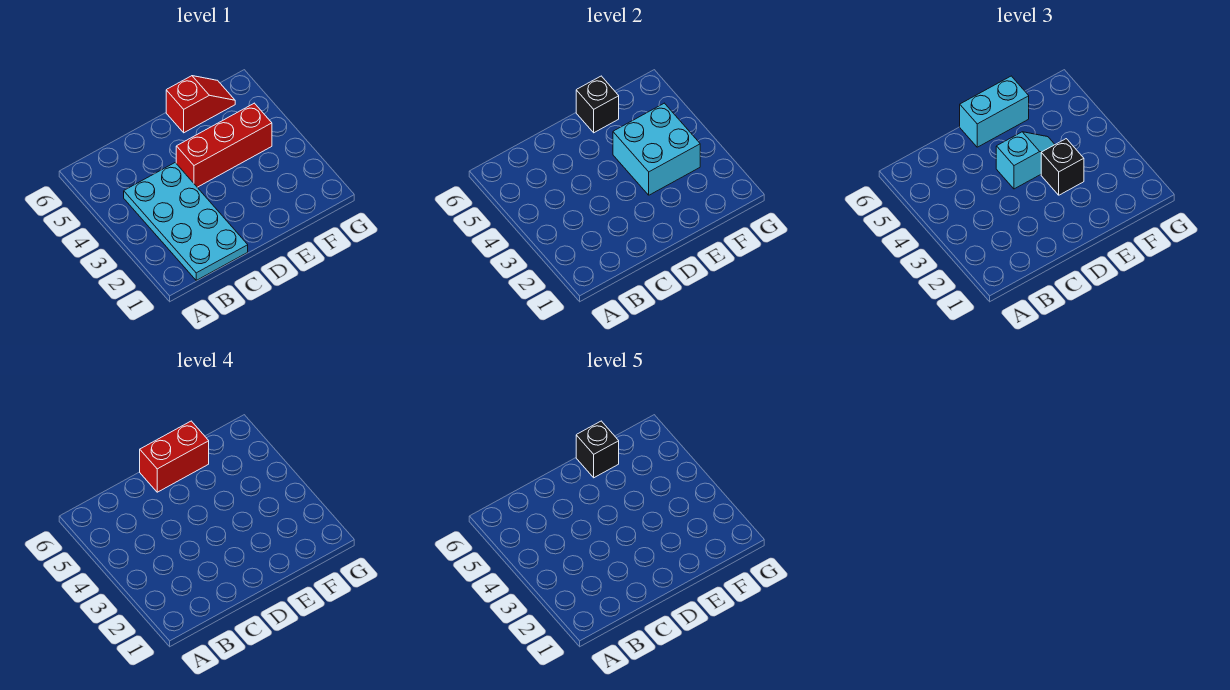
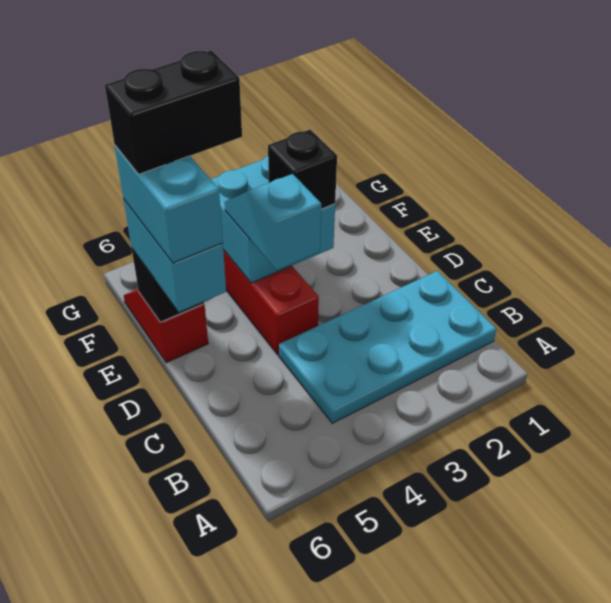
red 1x2 brick [140,421,209,492] -> cyan 1x2 brick [115,146,223,263]
black 1x1 brick [576,421,619,478] -> black 1x2 brick [105,50,242,174]

